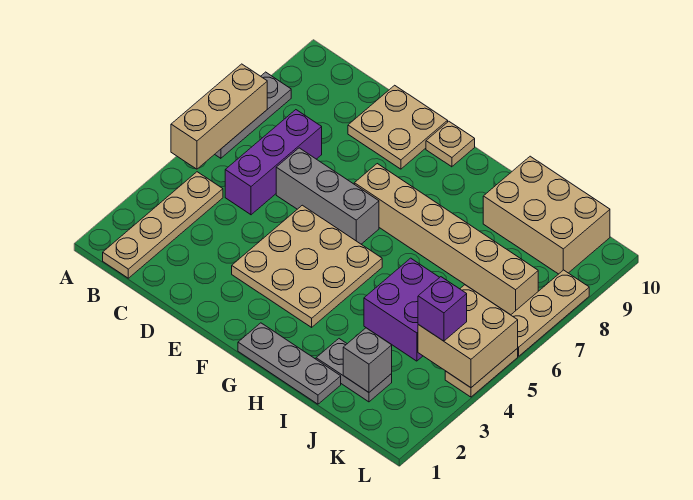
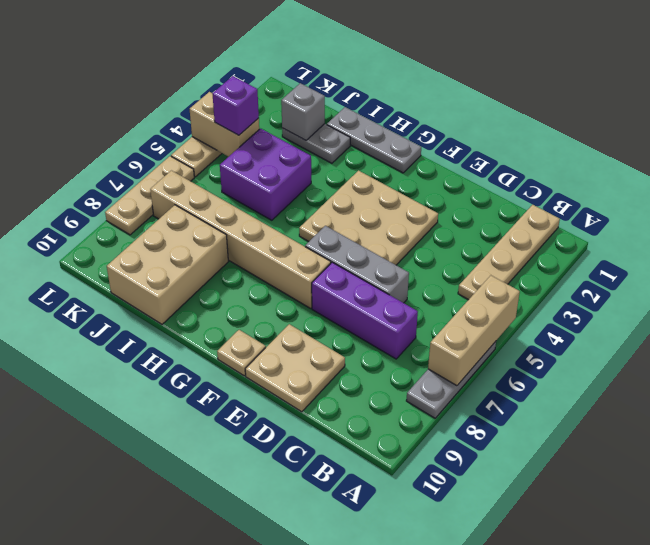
purple 1x3 brick [225,110,322,215] -> purple 1x3 brick turned to [312,262,418,359]
tan 2x3 brick [483,156,610,274] -> tan 2x3 brick turned to [107,205,228,324]
tan 2x2 brick [418,285,518,388] -> tan 1x2 brick [190,92,259,157]

